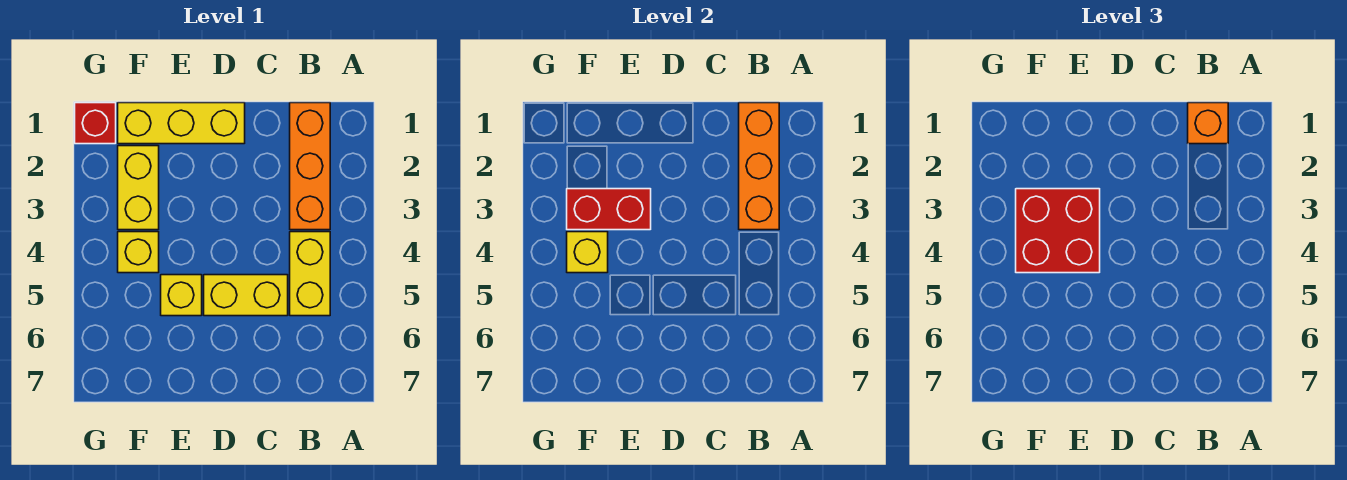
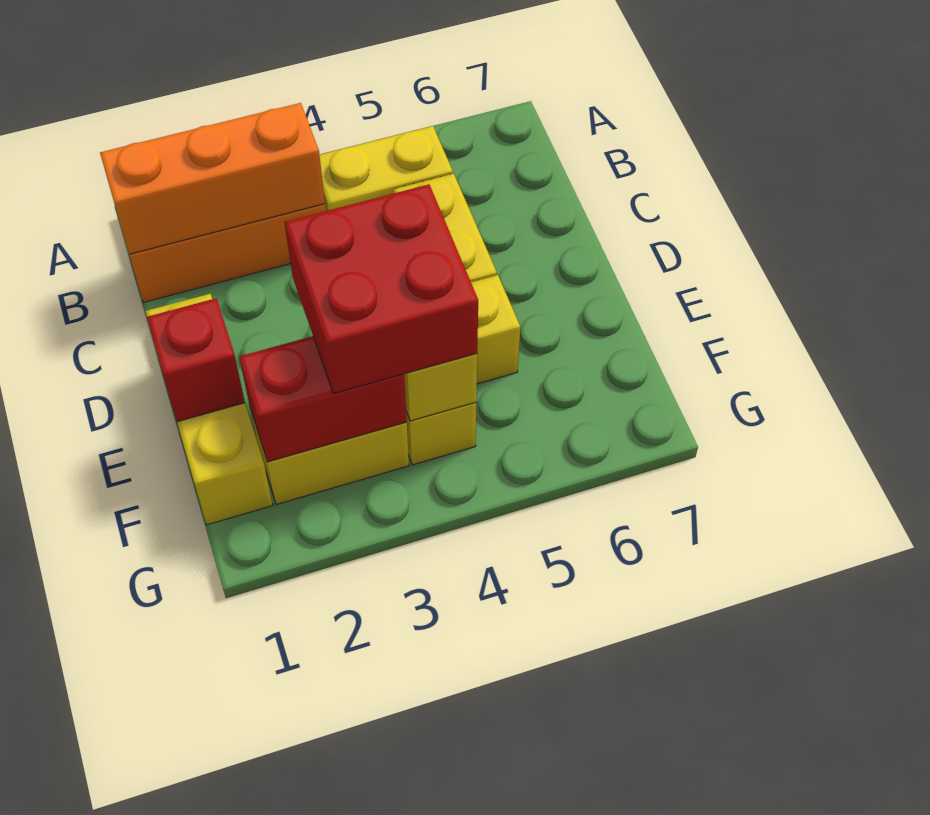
orange 1x1 brick [1188,103,1228,144] -> none
red 1x2 brick [567,189,651,230] -> red 1x2 brick turned to [239,336,407,462]
red 1x1 brick [75,103,116,144] -> red 1x1 brick moved to [147,298,245,422]

